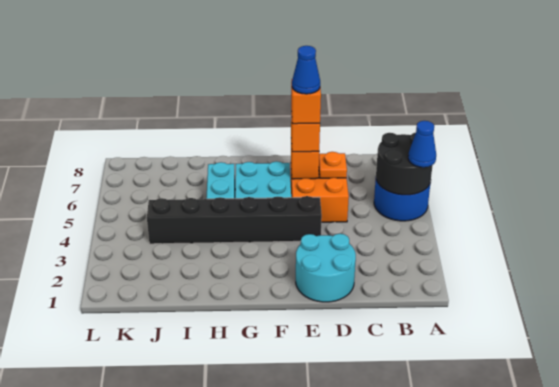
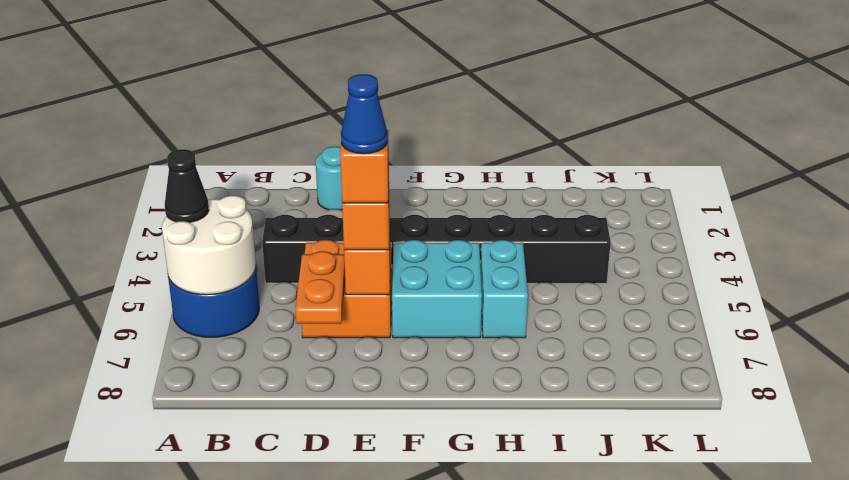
black 2x2 round brick [376,133,433,195] -> white 2x2 round brick [162,196,256,295]
blue 1x1 cone [408,121,436,167] -> black 1x1 cone [165,149,209,222]
cyan 2x2 round brick [296,234,356,302] -> cyan 1x1 round brick [316,147,342,210]
orange 1x1 plate [319,152,347,178] -> orange 1x2 plate [295,251,345,324]
black 1x6 brick [147,196,322,244] -> black 1x8 brick [262,215,611,283]

